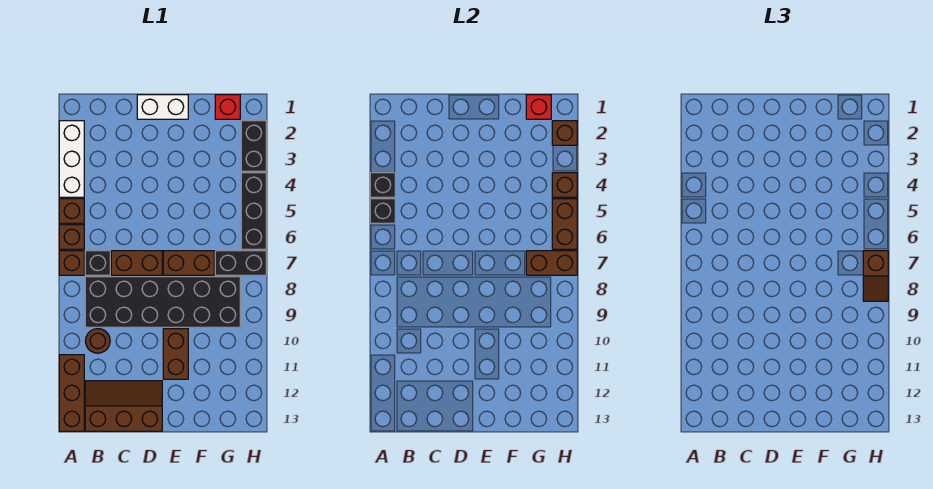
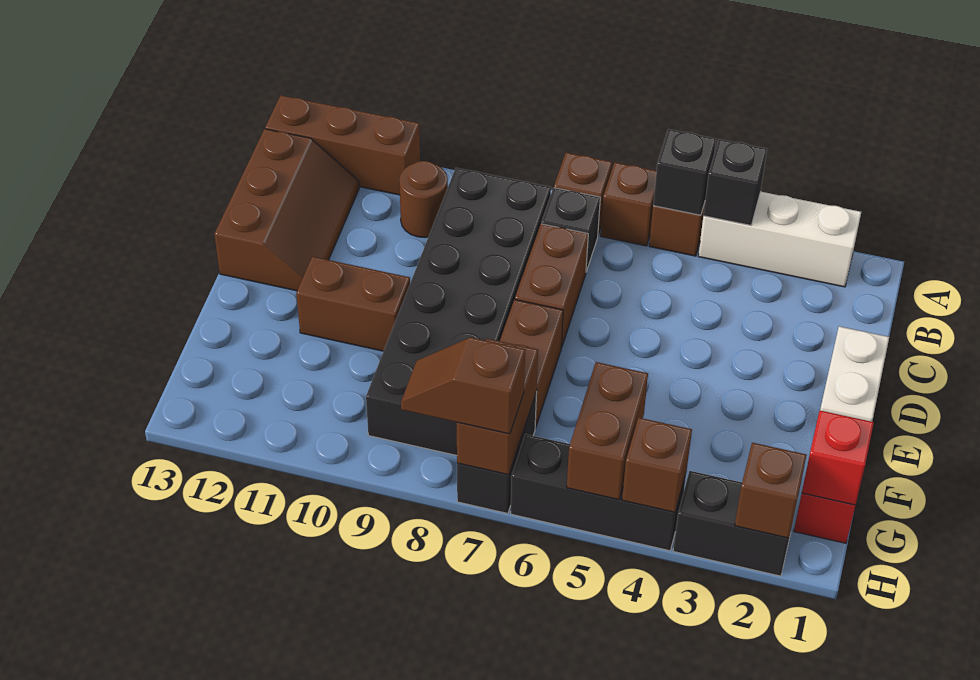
brown 1x2 brick [552,199,577,249] -> brown 1x2 brick turned to [567,362,648,500]

